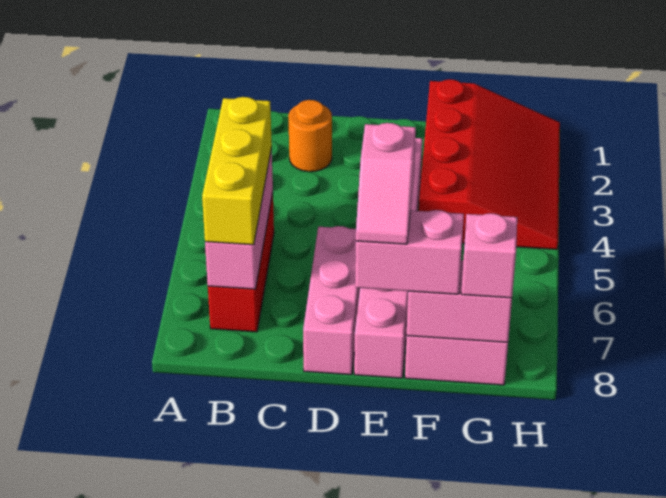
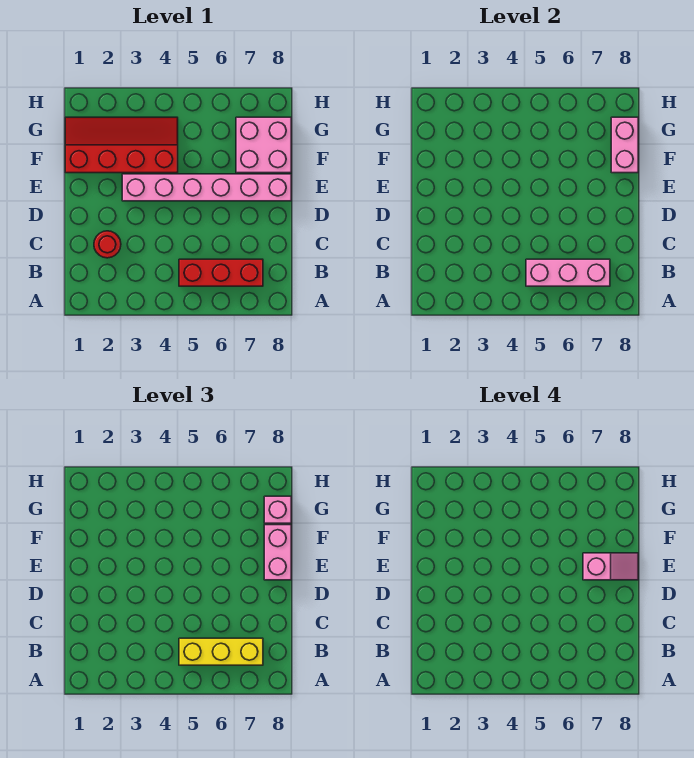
orange 1x1 round brick [288,100,332,172] -> red 1x1 round brick [94,231,121,258]
pink 1x3 brick [303,226,360,375] -> none
red 3x4 slope [419,79,560,249] -> red 2x4 slope [65,117,178,173]

